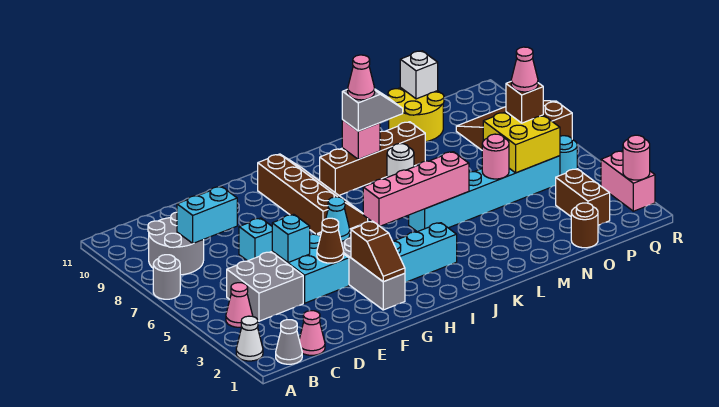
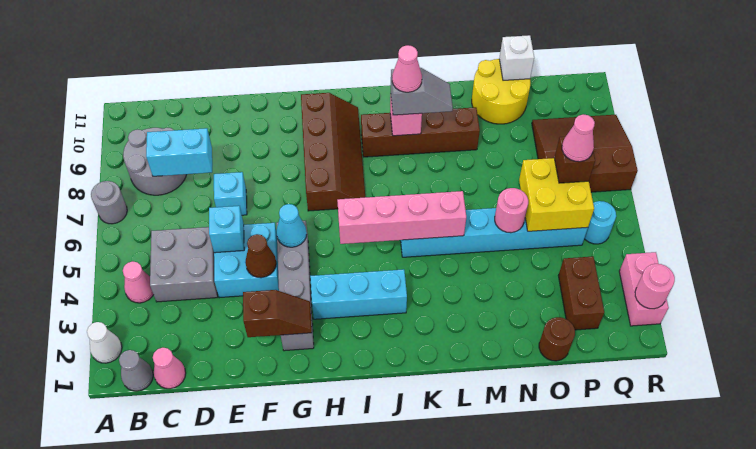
brown 1x2 slope [351,221,405,282] -> brown 1x2 slope turned to [243,290,312,337]
white 1x1 round brick [387,144,414,177] -> none

